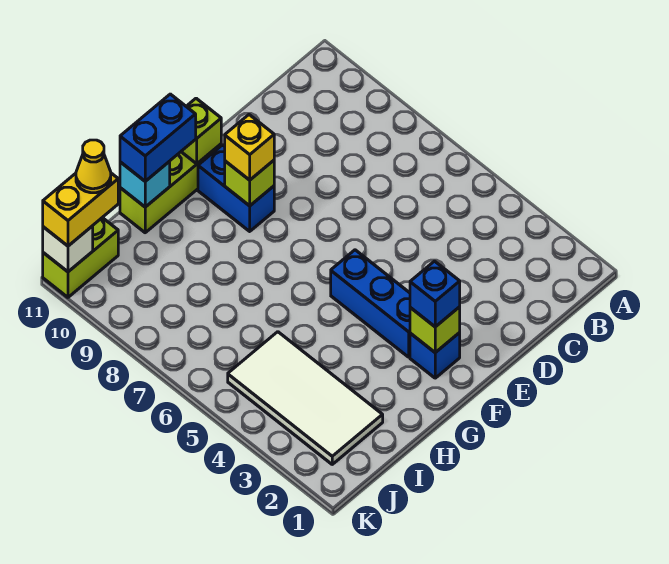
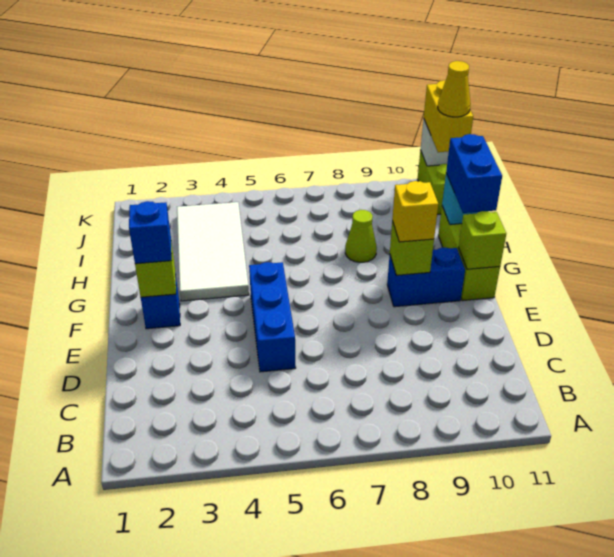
blue 1x3 brick [331,250,410,357] -> blue 1x3 brick turned to [249,262,296,372]
none -> lime 1x1 cone [345,210,377,262]
white 2x4 tile [228,332,383,464] -> white 2x4 tile turned to [177,202,249,301]

